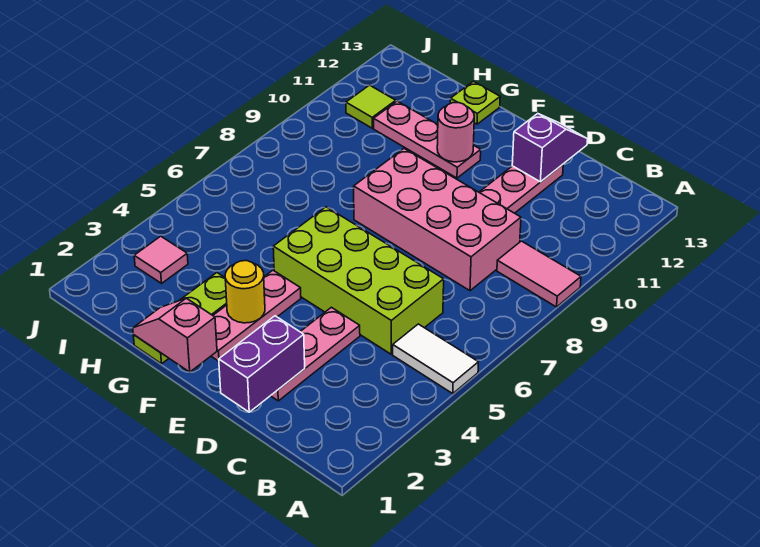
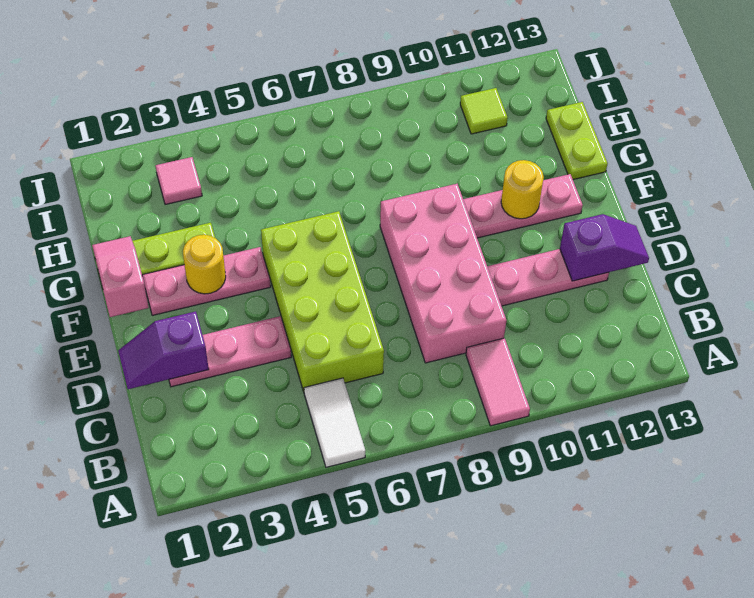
purple 1x2 brick [219,316,305,412] -> purple 1x2 slope [118,311,209,389]
pink 1x3 plate [374,101,481,178] -> pink 1x3 plate turned to [463,174,583,238]
pink 1x1 round brick [437,103,474,162] -> yellow 1x1 round brick [501,160,544,219]
lime 1x1 plate [450,81,500,124] -> lime 1x2 plate [546,102,608,180]

